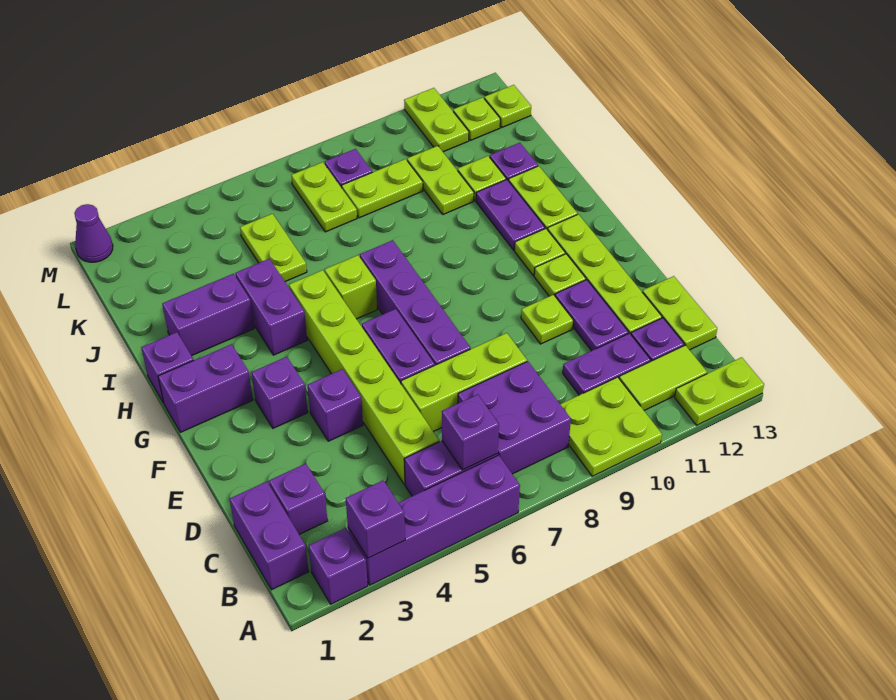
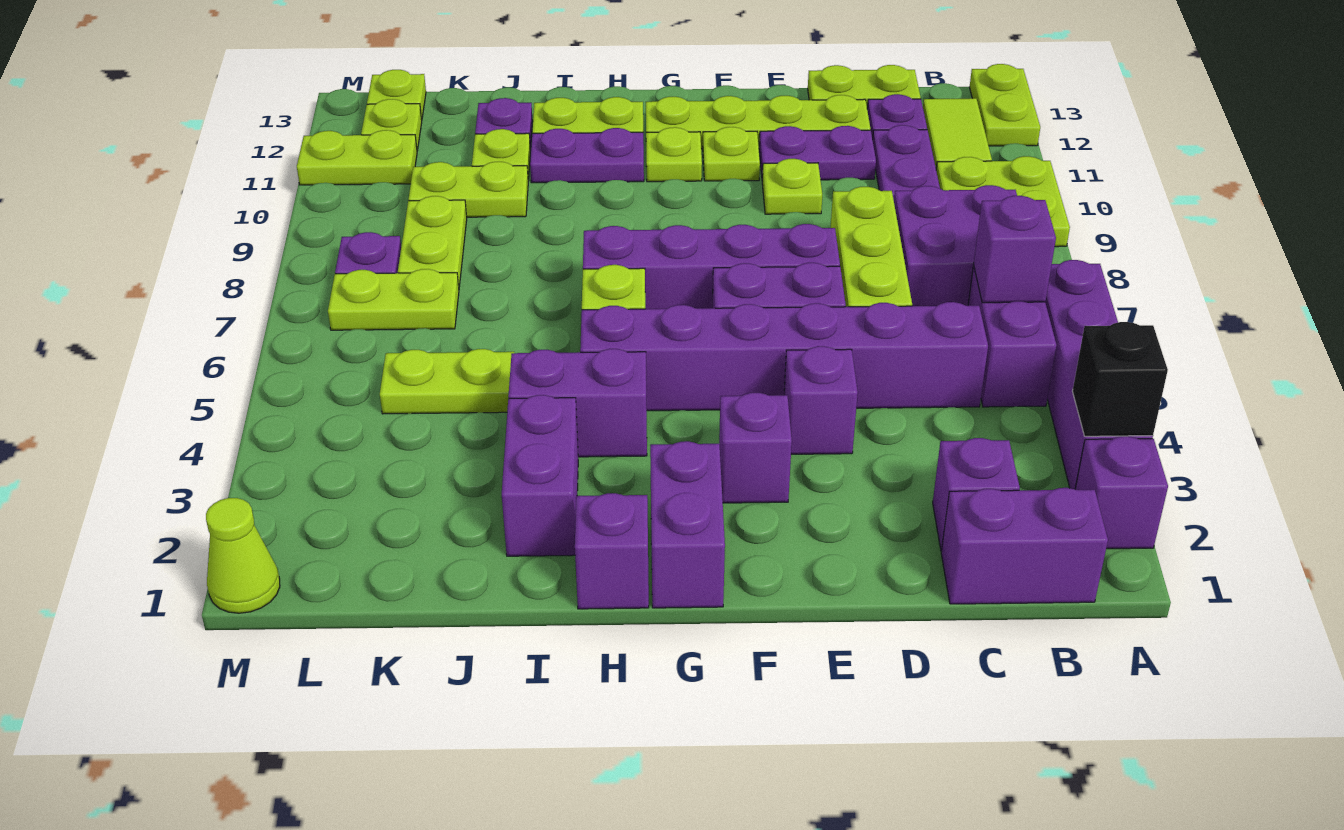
purple 1x1 brick [346,480,405,558] -> black 1x1 brick [1072,322,1168,436]
lime 1x6 brick [289,270,439,485] -> purple 1x6 brick [580,302,988,411]
purple 1x1 cone [74,204,113,262] -> lime 1x1 cone [206,498,280,613]

